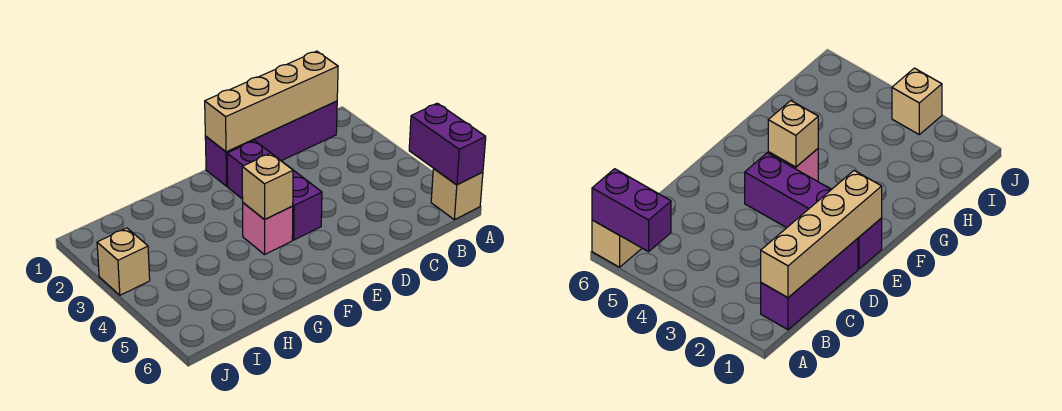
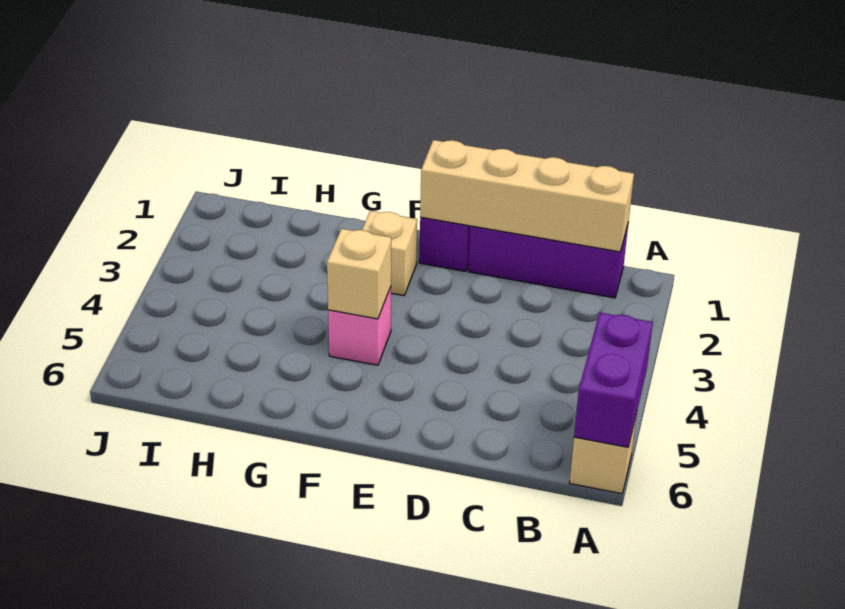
purple 1x3 brick [227,141,322,240] -> none
tan 1x1 brick [97,228,150,295] -> tan 1x1 brick moved to [362,211,417,296]

